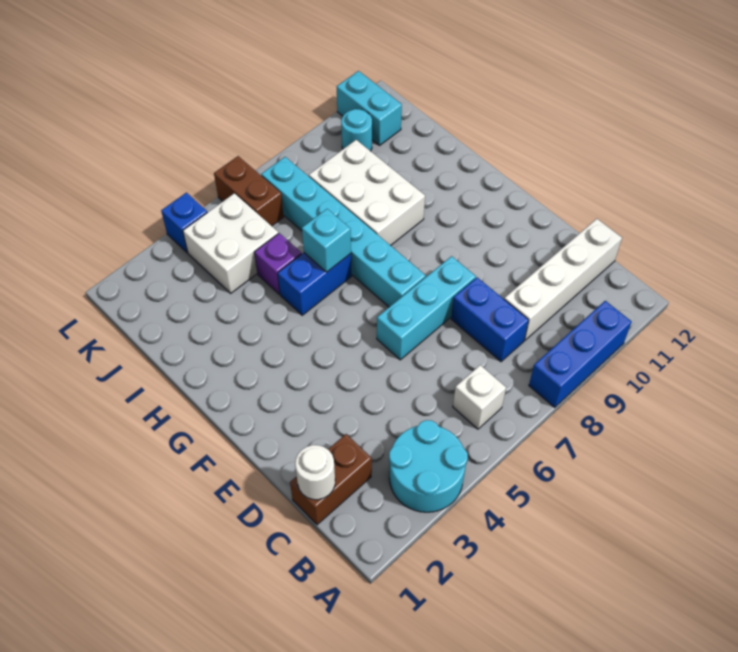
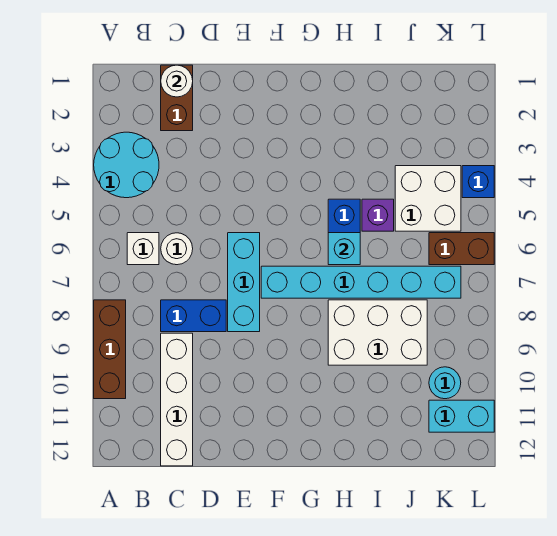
blue 1x3 brick [529,301,632,407] -> brown 1x3 brick [94,300,126,399]
none -> white 1x1 round brick [161,233,193,265]

